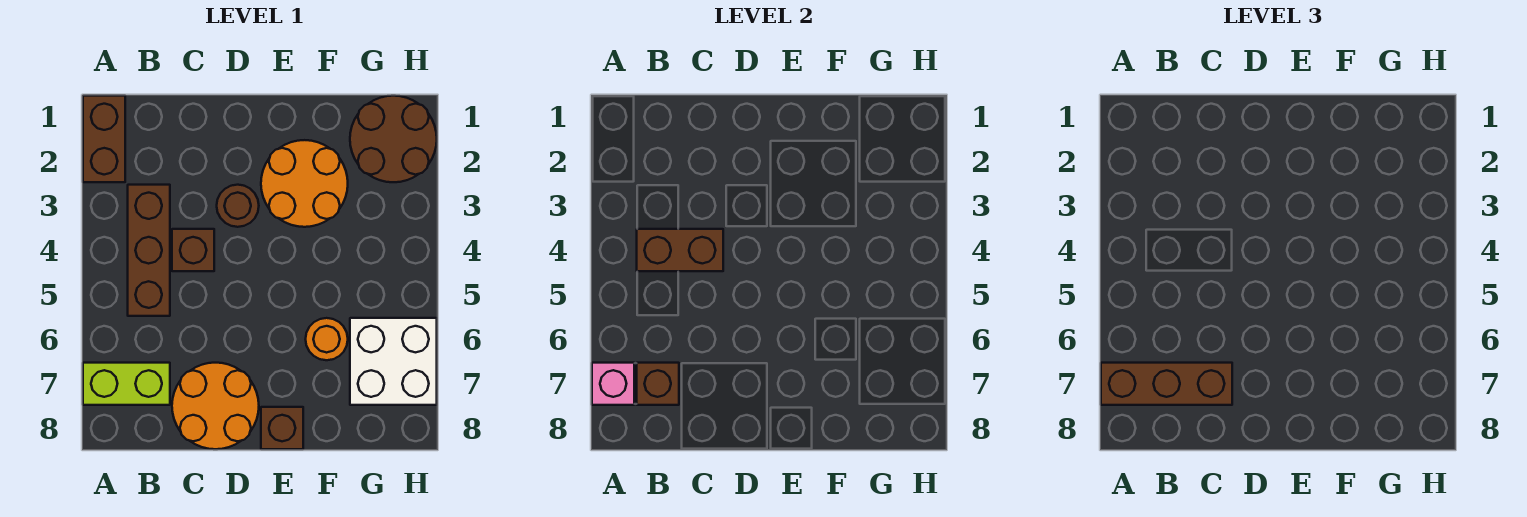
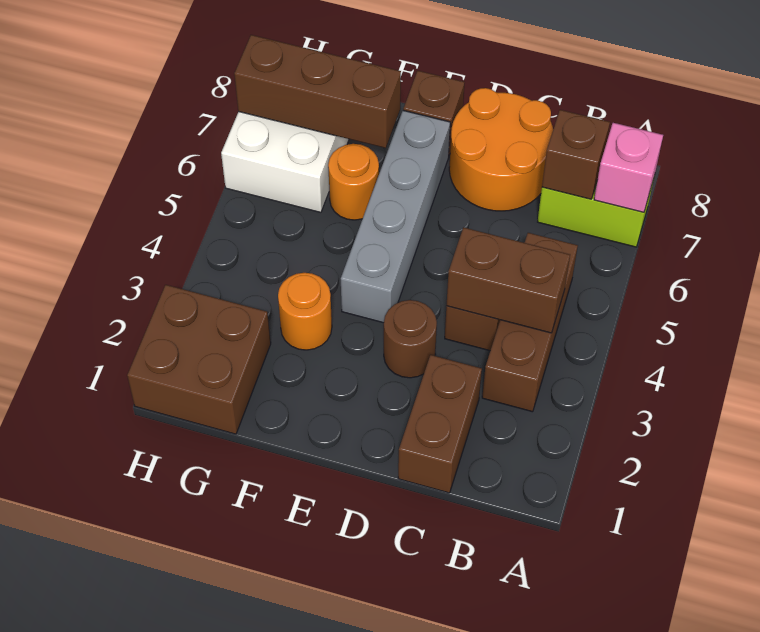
brown 1x2 brick [83,96,125,182] -> brown 1x2 brick moved to [398,355,482,493]
brown 1x3 brick [1101,363,1232,405] -> brown 1x3 brick moved to [234,35,401,148]
orange 2x2 round brick [261,140,348,227] -> orange 1x1 round brick [278,273,332,350]
none -> grey 1x4 brick [341,111,450,323]
brown 2x2 round brick [350,96,437,182] -> brown 2x2 brick [127,285,271,434]

